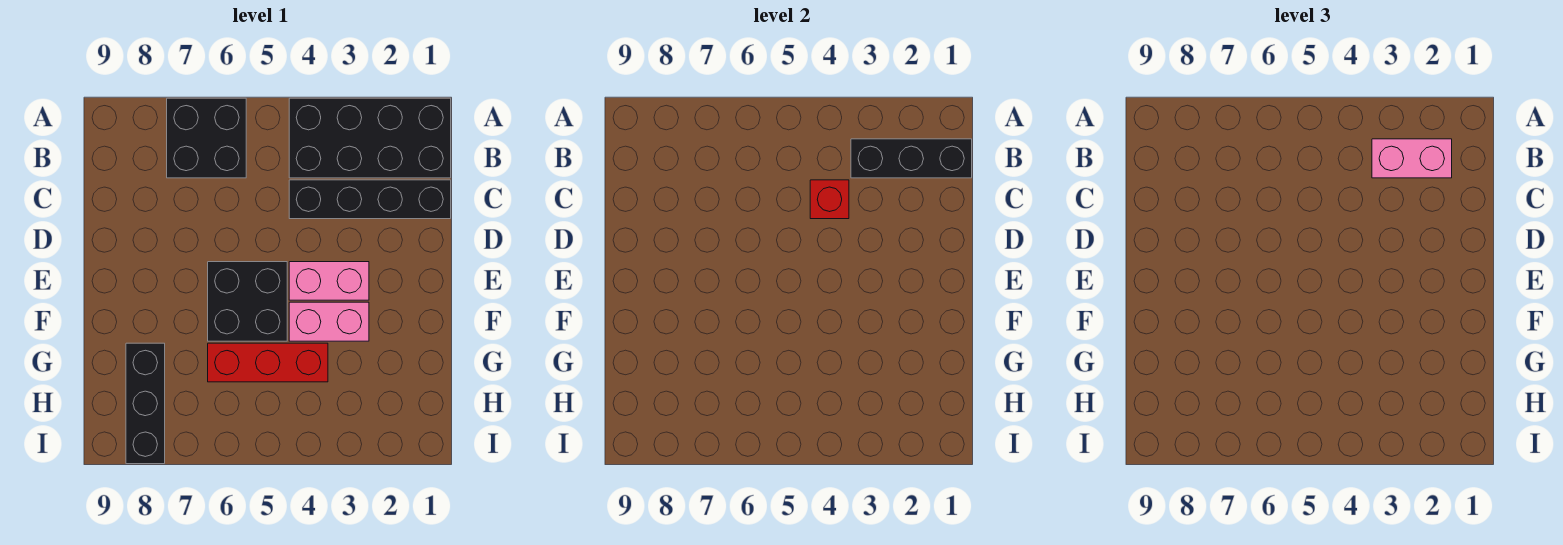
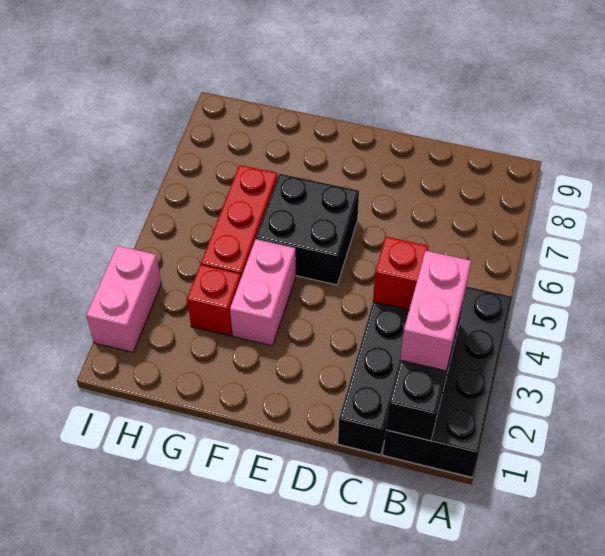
black 2x2 brick [167,98,246,178] -> none
pink 1x2 brick [289,262,369,300] -> pink 1x2 brick moved to [86,246,162,352]
none -> red 1x1 brick [187,265,241,336]
black 1x3 brick [126,343,165,464] -> none

